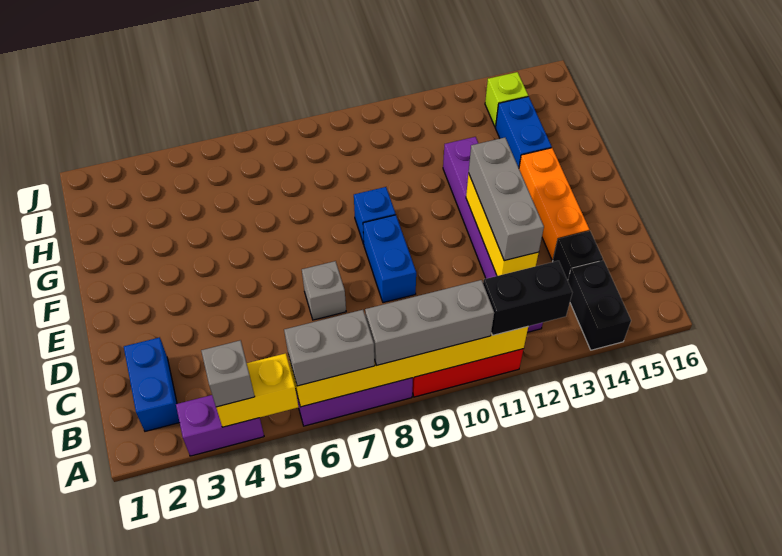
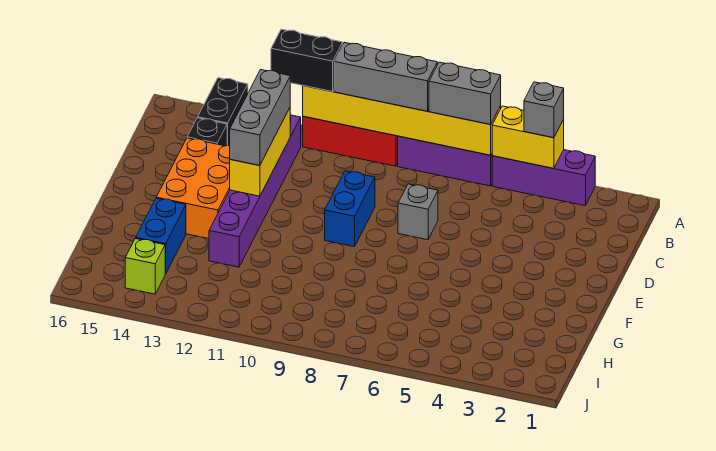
purple 1x2 brick [176,395,264,456] -> purple 1x3 brick [492,150,595,206]
blue 1x2 brick [124,337,180,431] -> none
orange 1x3 brick [519,148,589,260] -> orange 2x3 brick [156,138,230,239]
blue 1x1 brick [354,187,396,244] -> none

